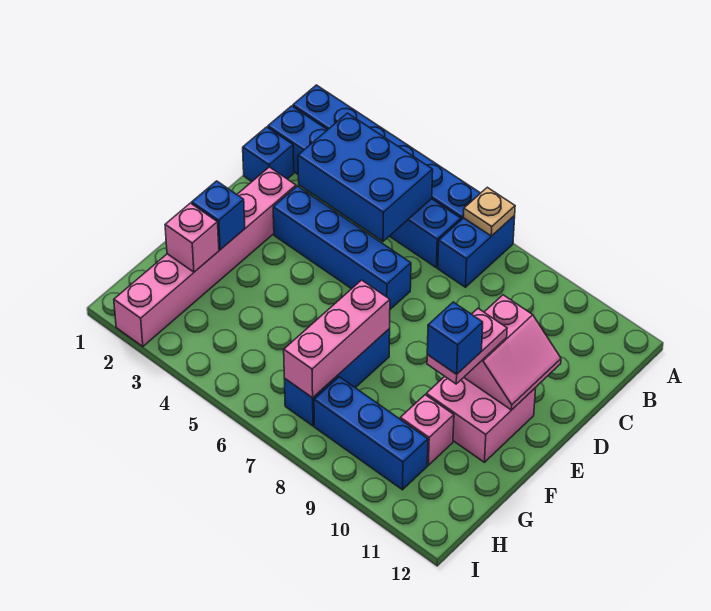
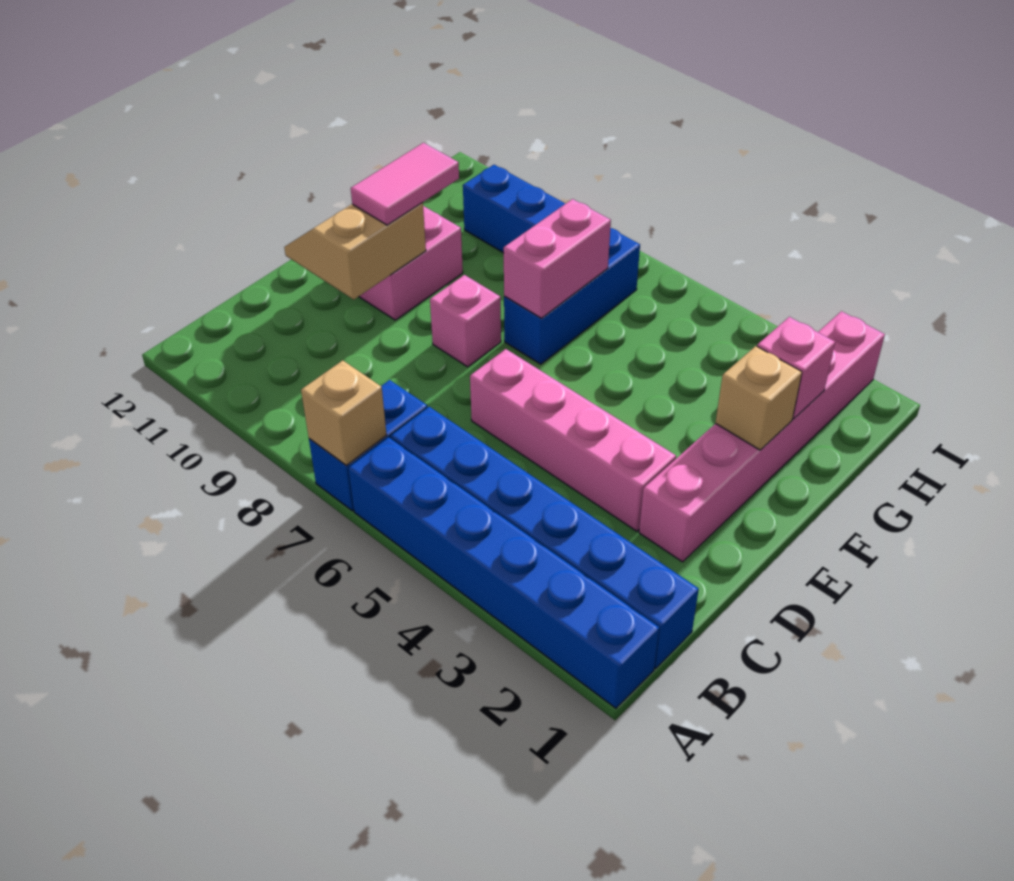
tan 1x1 plate [463,187,515,236] -> tan 1x1 brick [301,360,387,465]
blue 2x3 brick [298,113,433,241] -> none
blue 1x1 brick [243,127,294,181] -> none
blue 1x4 brick [273,186,411,309] -> pink 1x4 brick [470,349,676,531]
pink 2x2 slope [464,295,561,410] -> tan 2x2 slope [284,203,426,299]
pink 1x2 plate [427,308,507,384] -> pink 1x2 tile [351,143,459,225]
blue 1x1 brick [192,181,245,250] -> tan 1x1 brick [715,346,802,450]
pink 1x3 brick [284,280,390,398] -> pink 1x2 brick [504,199,611,318]
blue 1x1 brick [427,302,483,374] -> none
pink 1x1 brick [400,395,454,465] -> pink 1x1 brick moved to [430,275,501,367]

